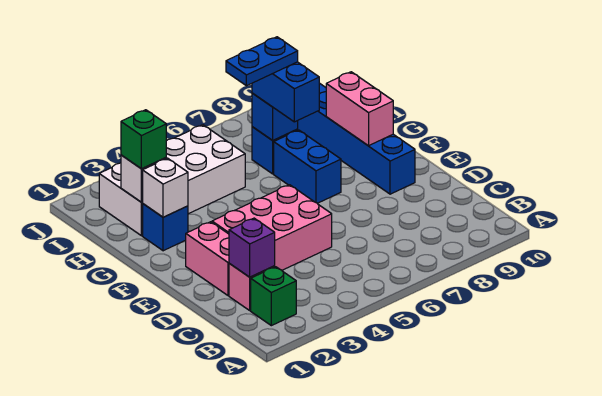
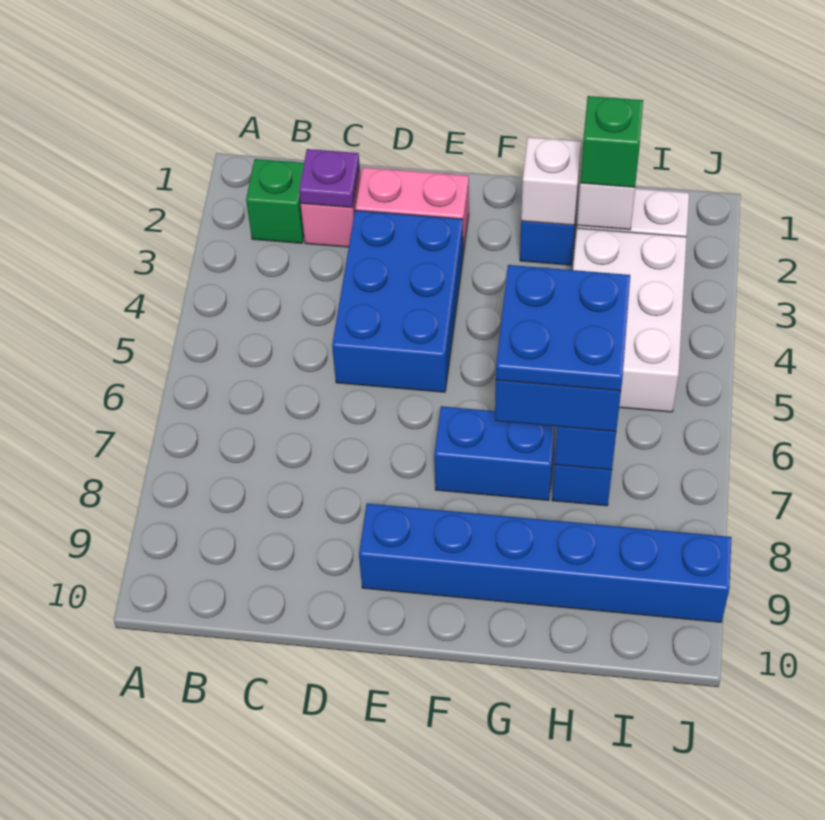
purple 1x1 brick [229,218,275,277] -> purple 1x1 plate [299,149,360,208]
pink 2x3 brick [212,185,332,270] -> blue 2x3 brick [332,210,463,392]
pink 1x2 brick [326,72,393,146] -> none
blue 1x2 plate [226,37,298,86] -> blue 2x2 plate [496,265,630,391]

